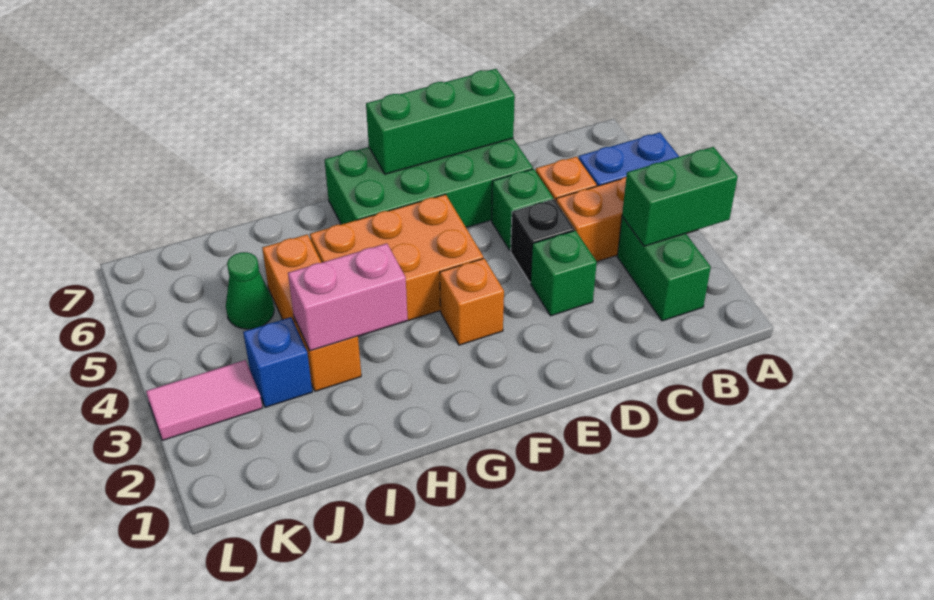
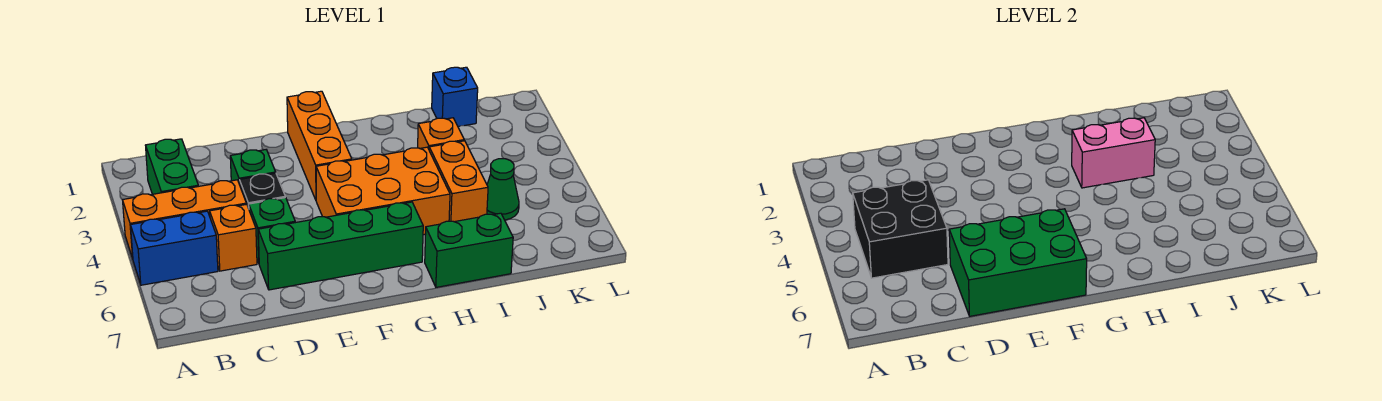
green 1x2 brick [622,147,738,246] -> green 1x2 brick moved to [425,213,513,287]
none -> black 2x2 brick [853,180,948,278]
green 2x4 brick [325,138,533,228] -> green 1x4 brick [258,202,423,290]
green 1x3 brick [366,69,515,174] -> green 2x3 brick [949,209,1087,316]
orange 1x1 brick [440,258,504,345] -> orange 1x3 brick [287,91,352,200]
blue 1x1 brick [243,317,312,407] -> blue 1x1 brick moved to [432,67,478,127]
pink 1x2 tile [146,360,262,440] -> none

